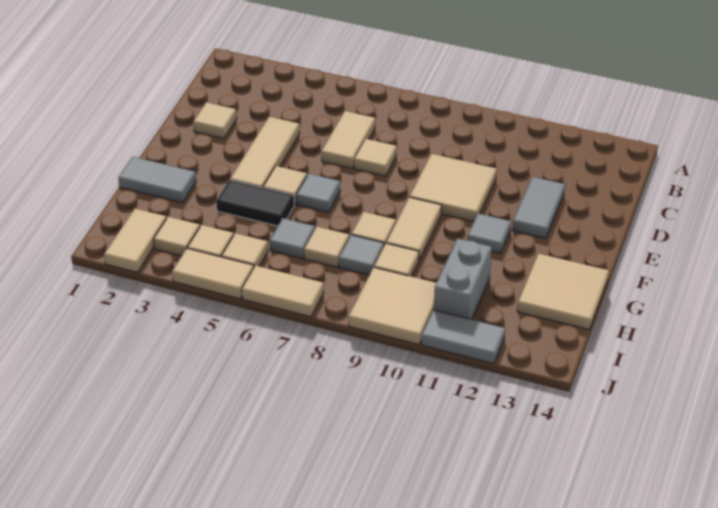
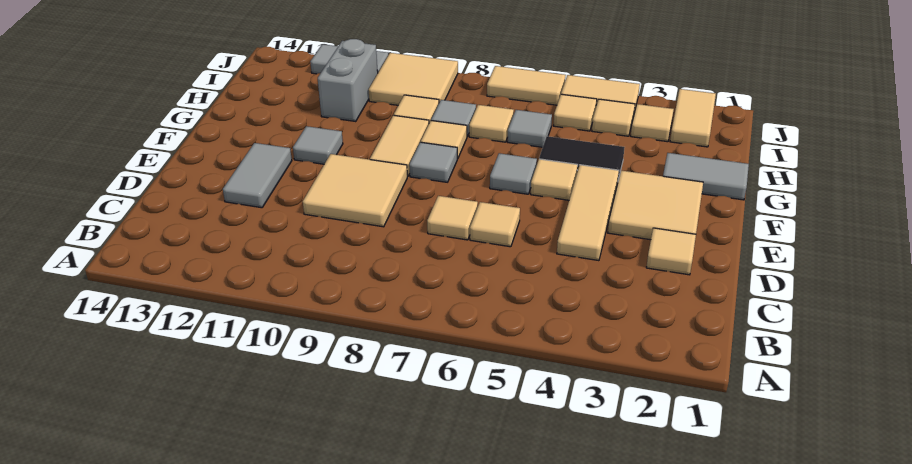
tan 1x2 tile [321,111,375,168] -> tan 1x1 tile [470,202,520,247]
none -> grey 1x1 tile [409,142,457,182]
tan 2x2 tile [517,254,609,330] -> tan 2x2 tile moved to [608,171,703,240]

